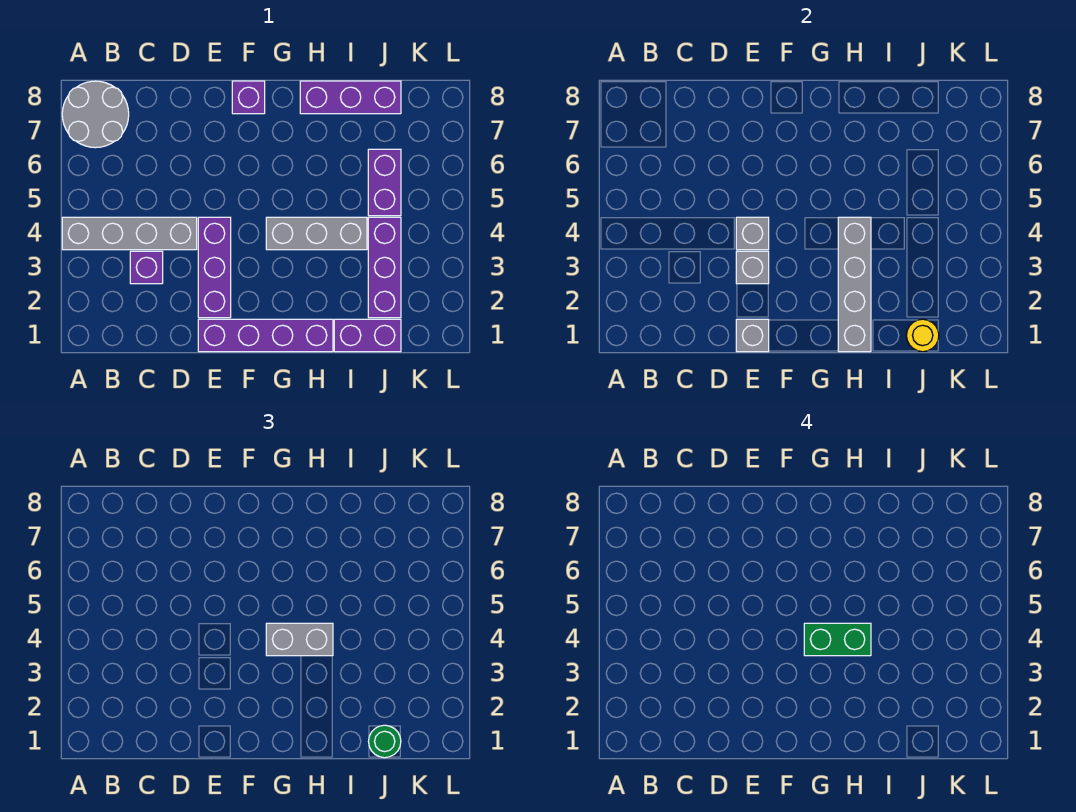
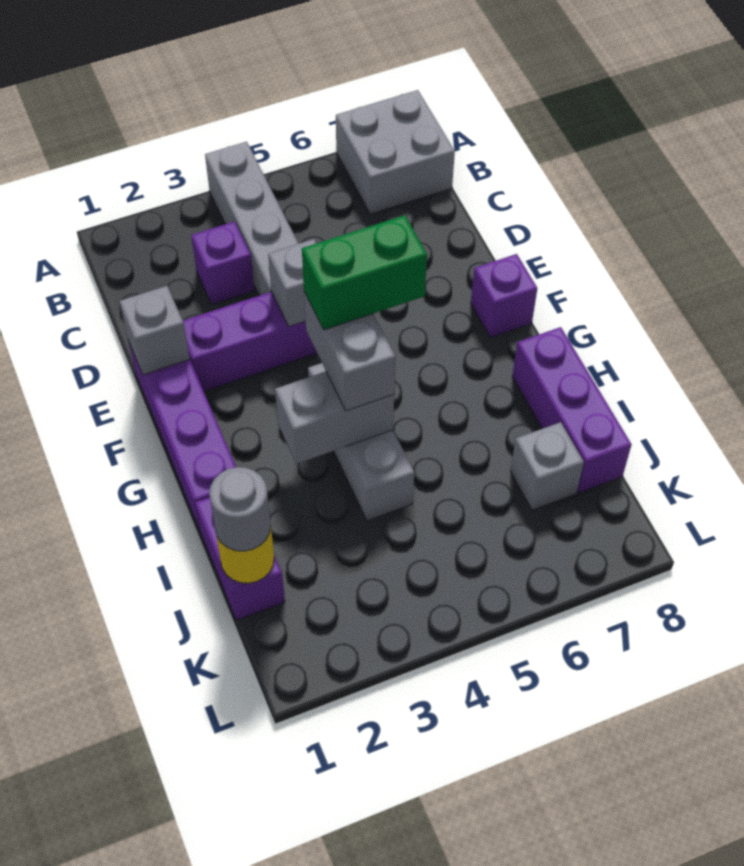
grey 2x2 round brick [62,81,129,148] -> grey 2x2 brick [336,90,455,214]
grey 1x1 brick [736,251,769,284] -> grey 1x1 brick moved to [510,422,584,510]
green 1x2 brick [804,623,871,656] -> green 1x2 brick turned to [302,215,427,330]
grey 1x4 brick [838,217,871,352] -> grey 1x2 brick [275,372,394,464]
green 1x1 round brick [369,725,401,758] -> grey 1x1 round brick [209,467,271,551]
purple 1x3 brick [368,217,401,318] -> none
purple 1x2 brick [368,149,401,216] -> none

